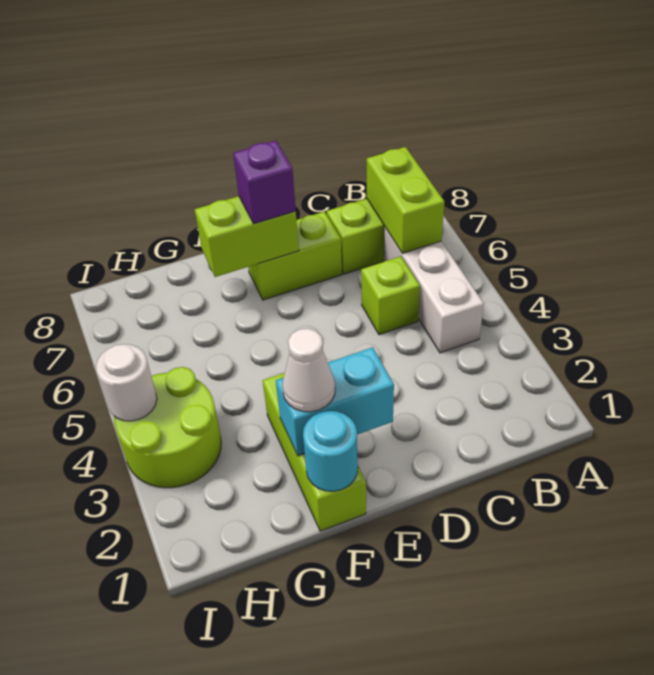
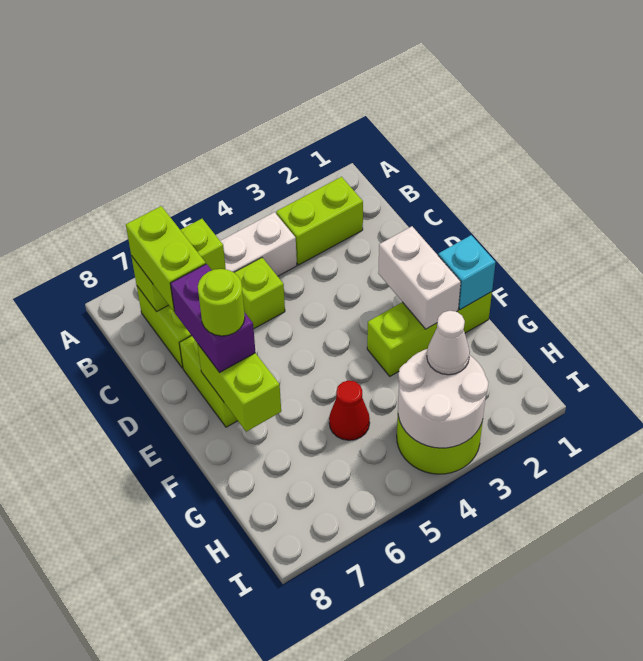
none -> lime 1x2 brick [276,177,363,265]
none -> lime 1x2 brick [126,206,206,311]
cyan 1x2 brick [276,347,394,456] -> white 1x2 brick [378,226,461,329]
purple 1x1 brick [233,141,296,224] -> purple 1x2 brick [170,264,255,372]
none -> lime 1x1 round brick [198,269,245,336]
cyan 1x1 round brick [303,411,358,491] -> cyan 1x1 brick [438,235,496,310]
white 1x1 cone [282,328,335,412] -> white 1x1 cone moved to [427,311,470,375]
none -> red 1x1 cone [329,380,370,440]
white 1x1 round brick [96,344,157,421] -> white 2x2 round brick [398,349,489,448]

